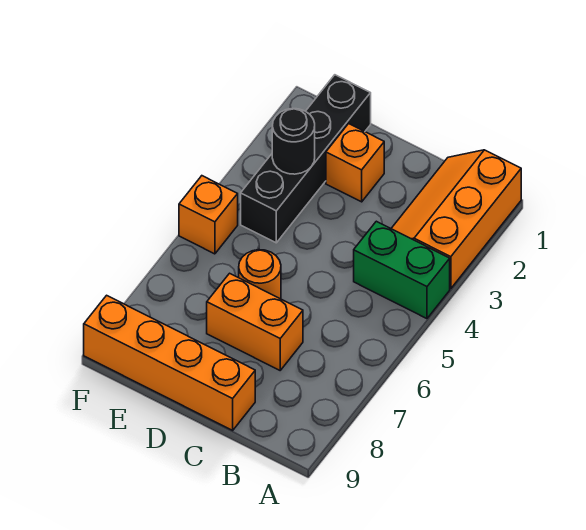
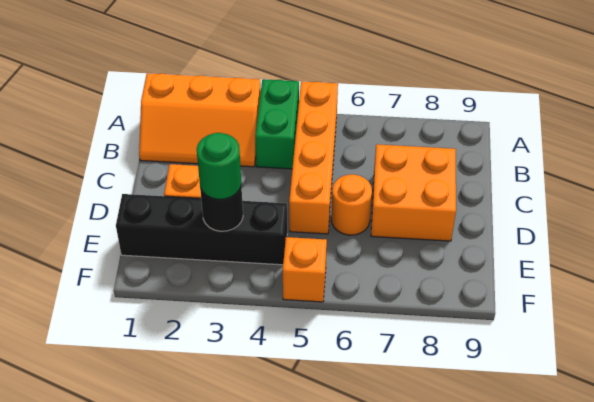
orange 1x2 brick [207,273,303,370] -> orange 2x2 brick [371,144,456,241]
orange 1x4 brick [84,295,255,430] -> orange 1x4 brick moved to [289,81,338,234]
none -> green 1x1 round brick [197,133,241,199]

